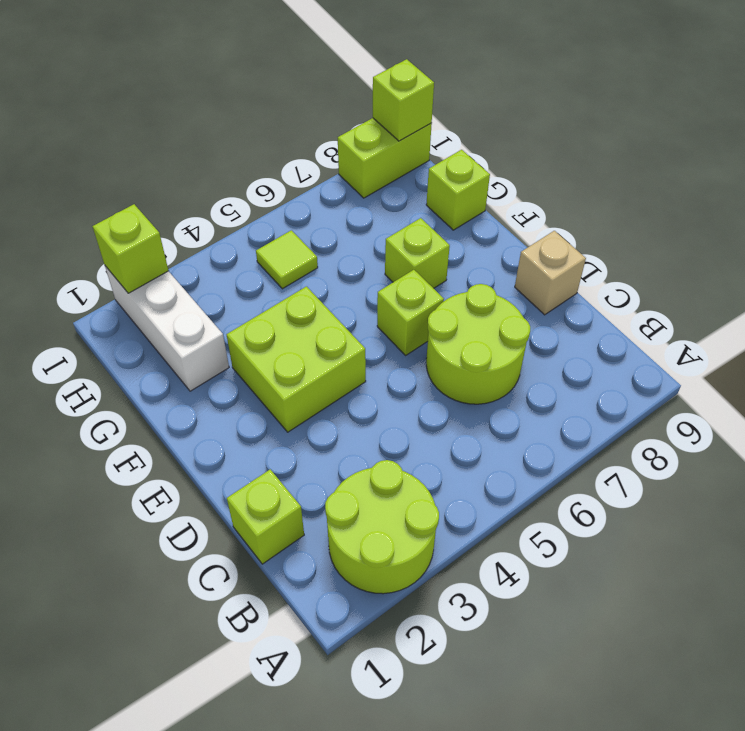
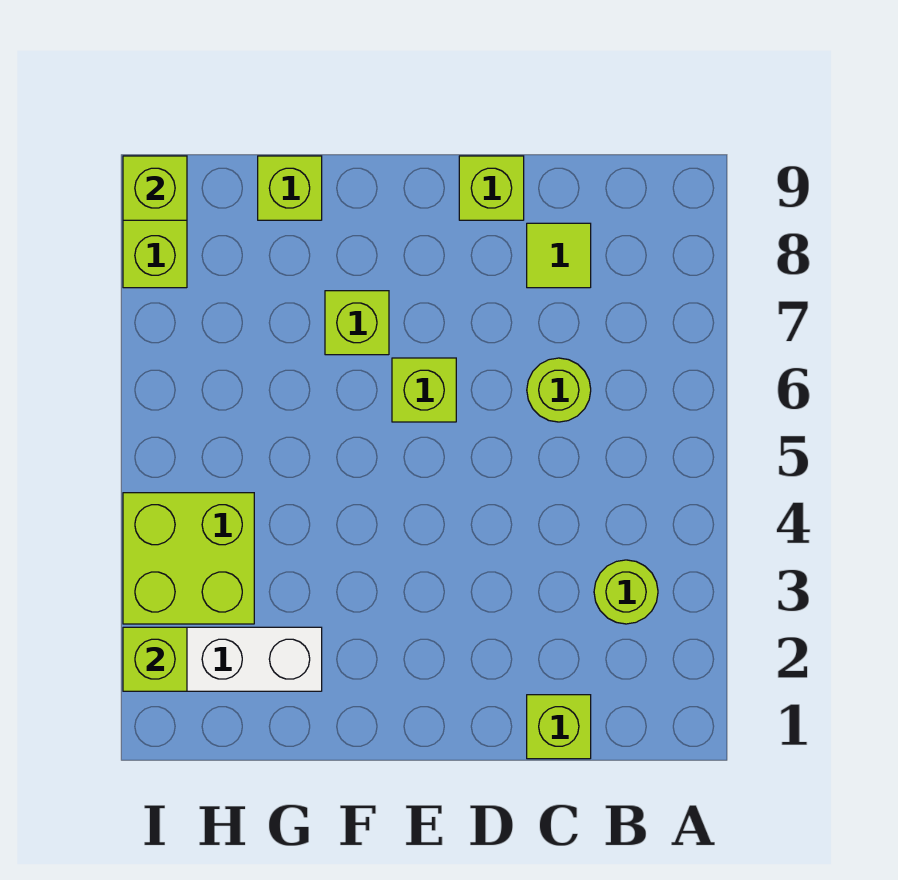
lime 2x2 round brick [325,460,439,594] -> lime 1x1 round brick [594,560,658,624]
lime 2x2 round brick [426,284,530,404] -> lime 1x1 round brick [527,358,591,422]
tan 1x1 brick [515,231,586,315] -> lime 1x1 brick [459,156,524,220]
lime 2x2 brick [227,286,366,432] -> lime 2x2 brick moved to [123,493,254,624]
lime 1x1 tile [256,230,318,289] -> lime 1x1 tile moved to [527,223,591,288]

